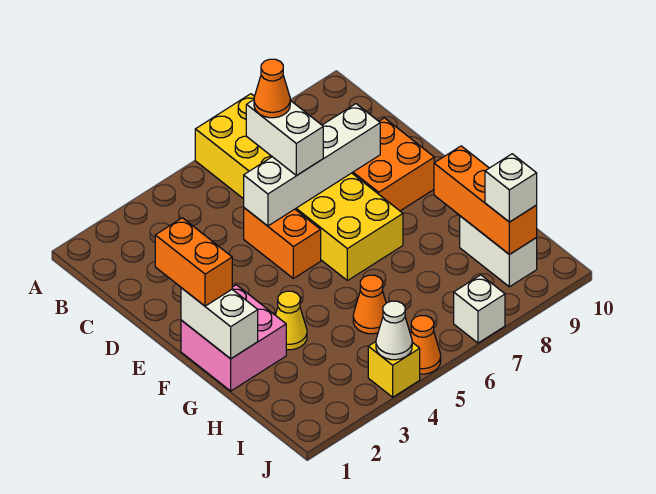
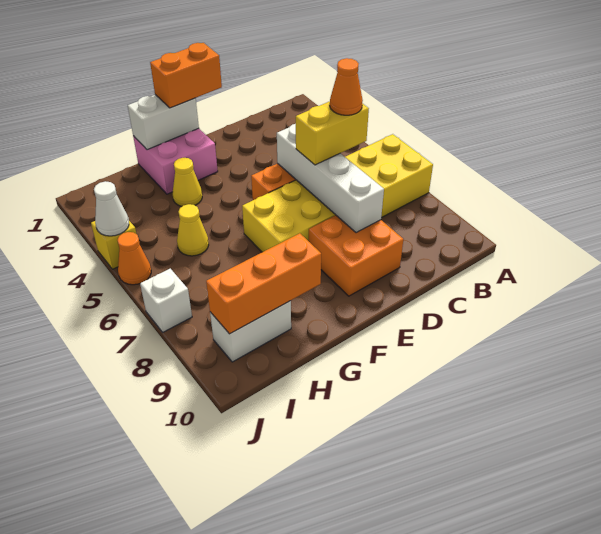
white 1x2 brick [246,100,323,176] -> yellow 1x2 brick [296,101,369,165]
orange 1x1 cone [353,275,386,334] -> yellow 1x1 cone [177,204,209,256]
white 1x1 brick [485,154,537,222] -> none

